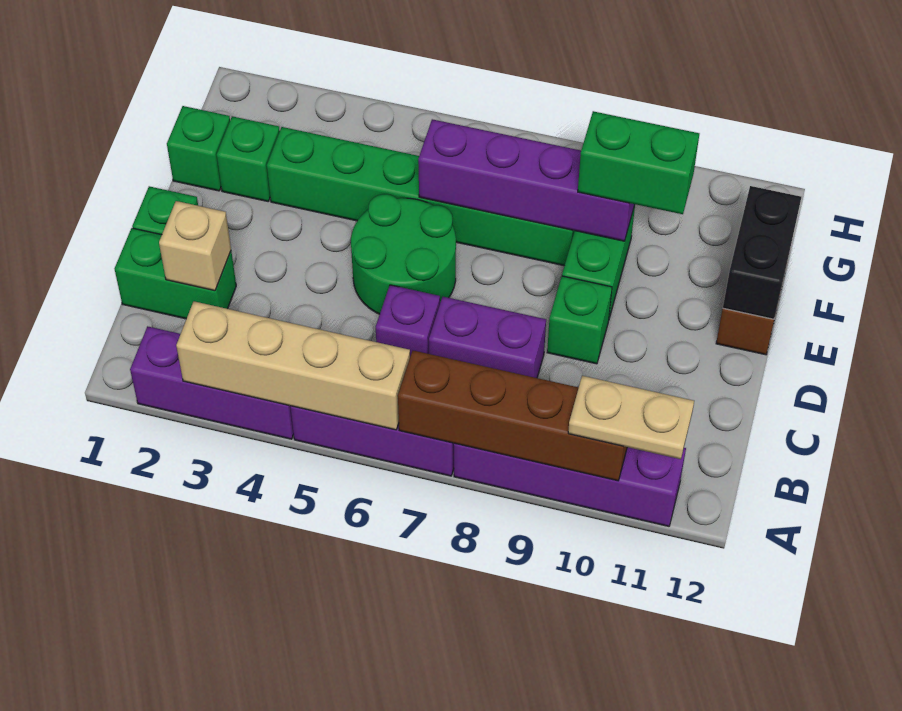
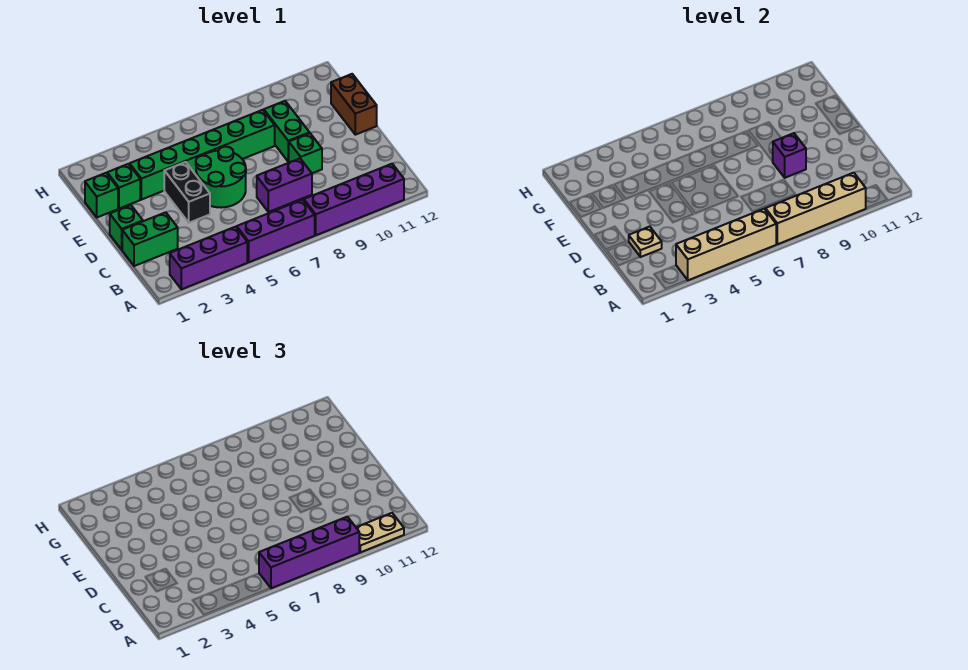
brown 1x4 brick [398,350,627,481] -> tan 1x4 brick [765,173,866,244]
tan 1x1 brick [159,201,231,291] -> tan 1x1 plate [629,227,662,257]
purple 1x1 brick [376,285,440,356] -> purple 1x1 brick moved to [773,133,806,178]
black 1x2 brick [723,186,801,319] -> black 1x2 brick moved to [164,162,210,223]
purple 1x4 brick [418,119,635,241] -> purple 1x4 brick moved to [259,517,359,588]
green 1x2 brick [578,111,699,214] -> none

